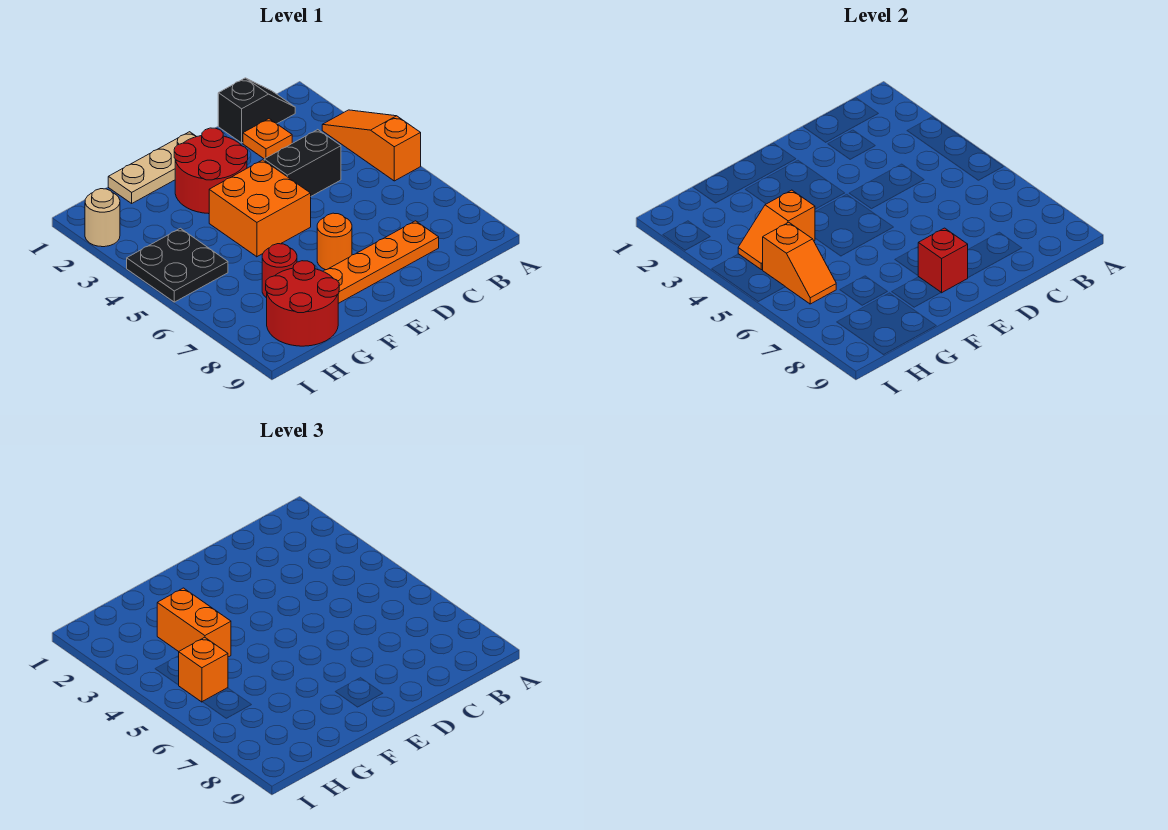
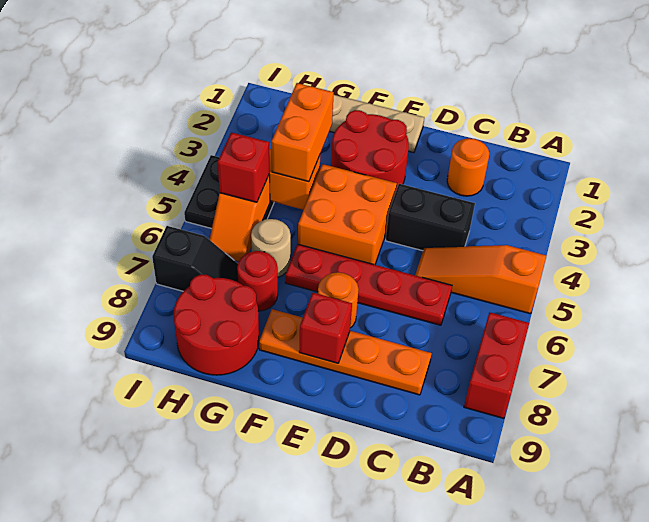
orange 1x3 slope [322,110,421,181] -> orange 1x3 slope turned to [415,245,547,314]
none -> red 1x2 brick [464,312,529,419]
black 1x2 slope [218,78,295,143] -> black 1x2 slope moved to [152,226,238,291]
orange 1x1 plate [243,119,292,159] -> orange 1x1 round brick [447,138,489,196]
none -> red 1x4 plate [285,244,452,325]
orange 1x1 brick [179,637,228,702] -> red 1x1 brick [218,132,269,202]
tan 1x1 round brick [85,189,120,247] -> tan 1x1 round brick moved to [251,219,291,277]

